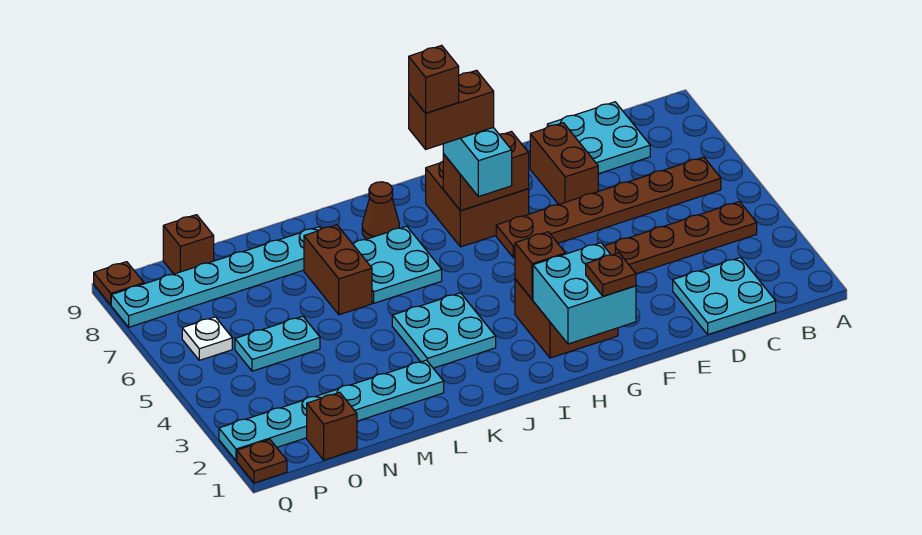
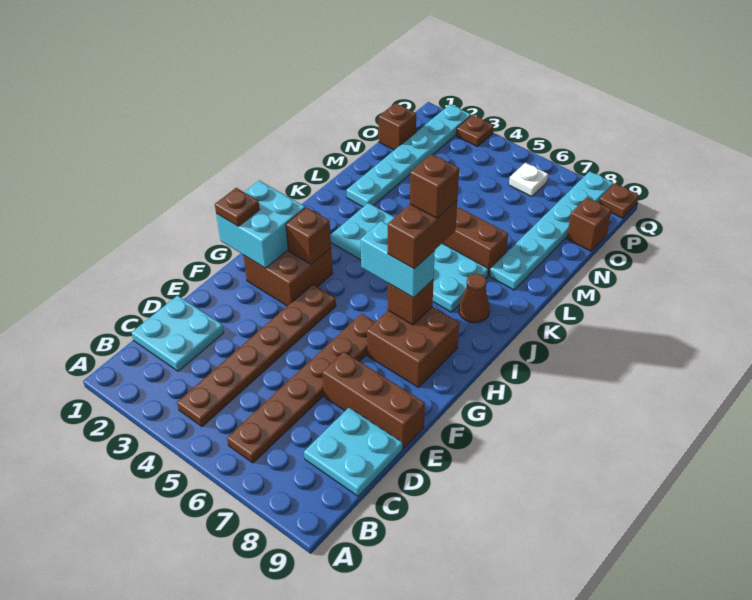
brown 1x2 brick [530,123,598,204] -> brown 1x3 brick [322,352,425,449]
brown 1x2 brick [443,132,529,211] -> brown 1x1 brick [388,280,434,325]
cyan 1x2 plate [235,316,320,371] -> none
brown 1x1 plate [237,440,287,483] -> brown 1x1 plate moved to [456,115,494,147]

